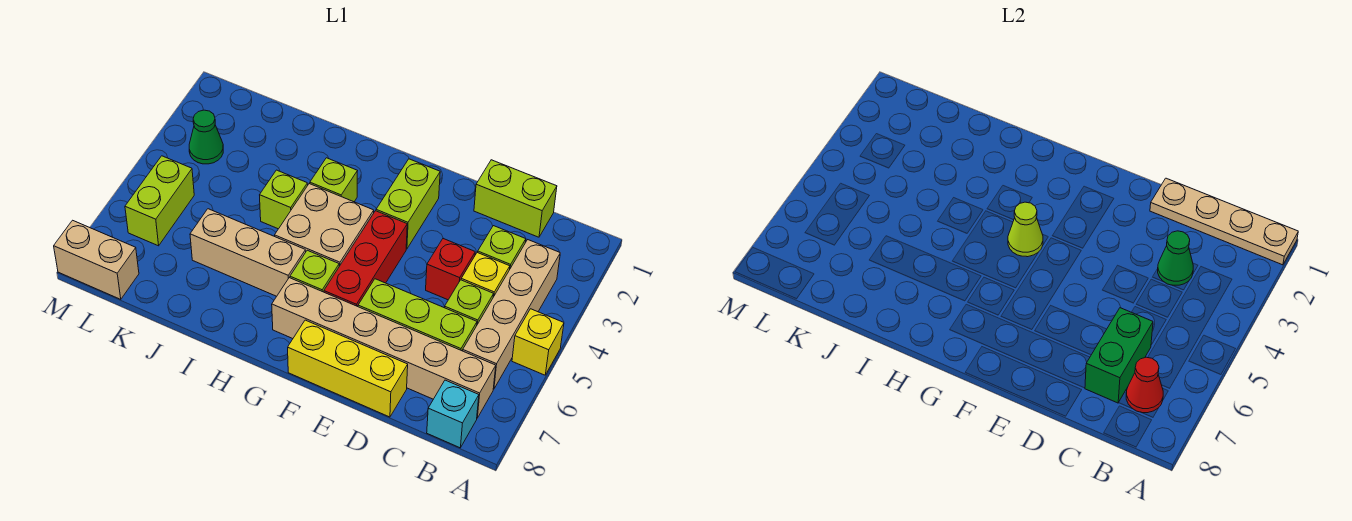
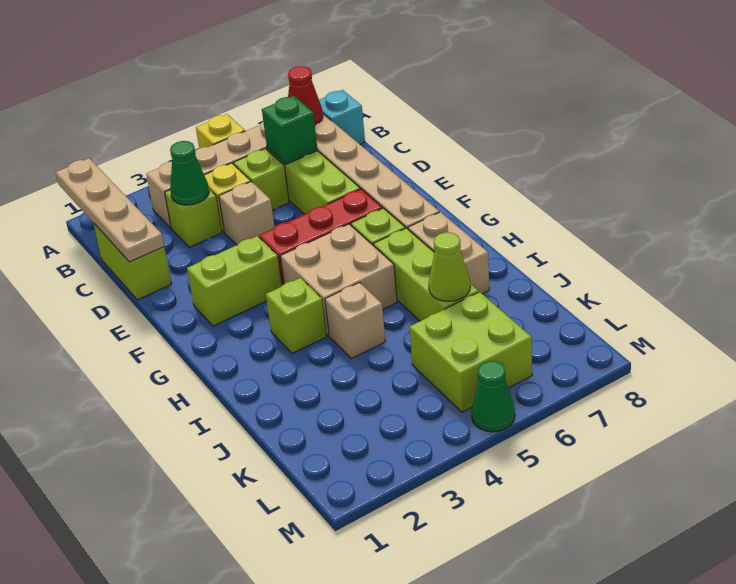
green 1x2 brick [1085,308,1153,403] -> green 1x1 brick [262,96,318,164]
red 1x1 brick [426,239,475,300] -> tan 1x1 brick [219,181,274,245]
yellow 1x3 brick [288,320,408,417] -> none
lime 1x1 cone [1008,202,1043,257] -> lime 1x1 cone moved to [429,232,470,301]
tan 1x3 brick [190,209,306,296] -> lime 1x3 brick [374,228,479,321]
lime 1x1 brick [260,170,308,229] -> tan 1x1 brick [325,282,385,359]
green 1x1 cone [189,110,223,164] -> green 1x1 cone moved to [471,361,515,432]
lime 1x2 brick [125,156,194,246] -> lime 2x2 brick [410,292,532,412]
tan 1x2 brick [54,220,139,299] -> tan 1x2 brick moved to [408,212,489,294]

